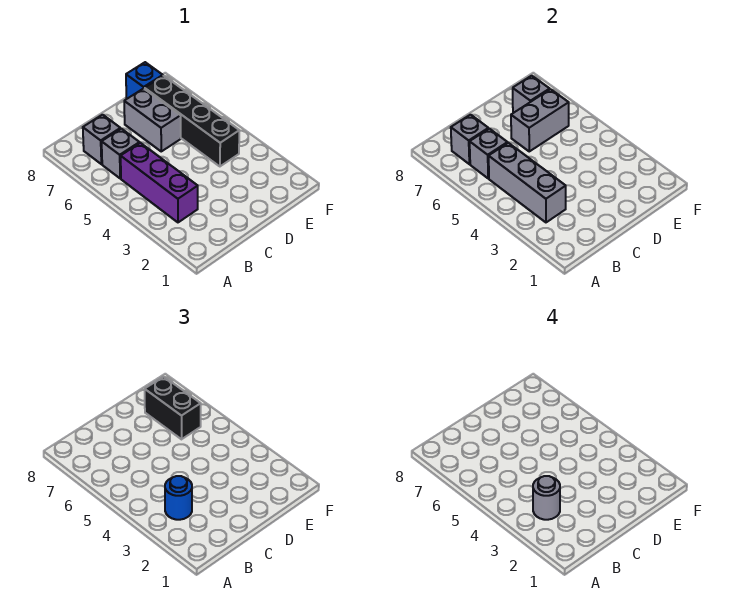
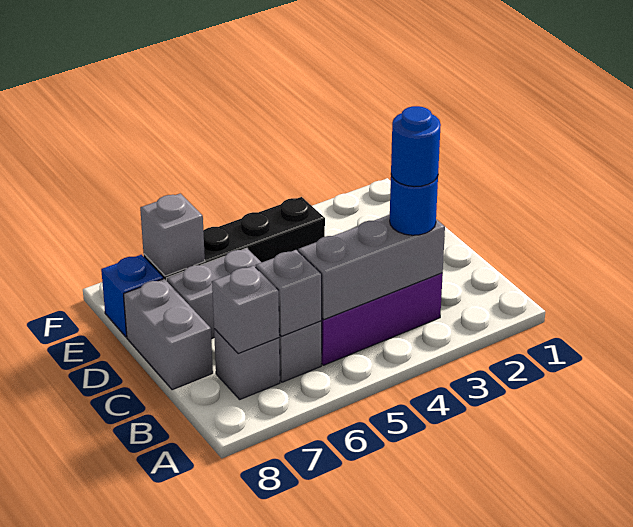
grey 1x1 round brick [533,476,560,520] -> blue 1x1 round brick [391,106,441,187]
grey 1x2 brick [511,89,569,151] -> grey 1x2 brick moved to [124,279,213,390]
black 1x2 brick [145,377,201,439] -> none

